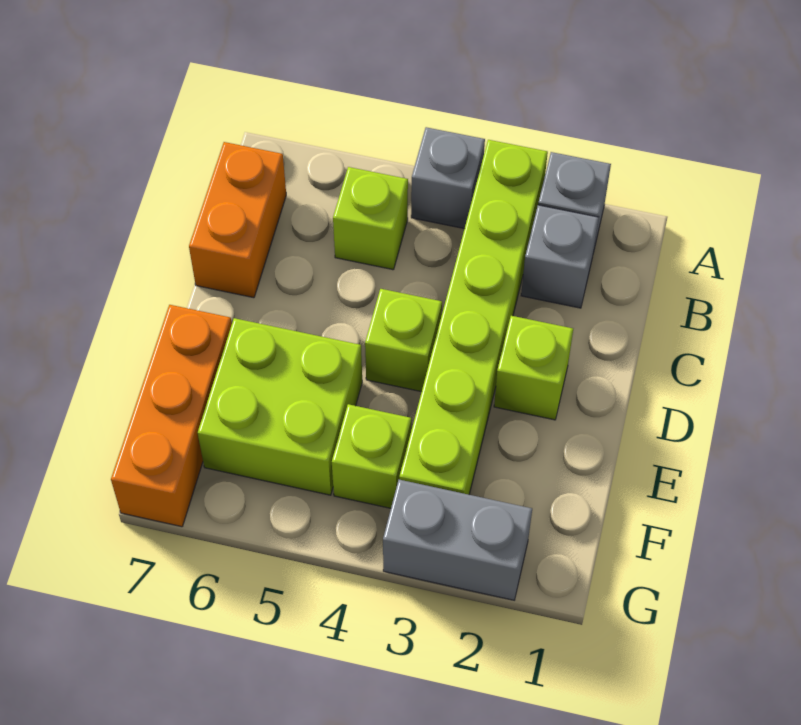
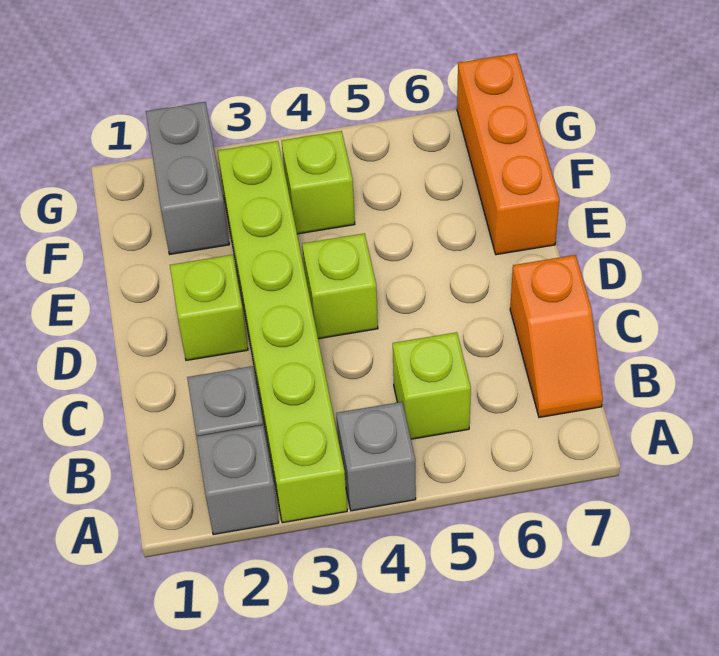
orange 1x2 brick [189,142,286,298] -> orange 1x2 slope [510,255,603,417]
lime 2x2 brick [198,318,362,495] -> none
grey 1x2 brick [383,480,532,600] -> grey 1x2 brick turned to [146,102,229,254]

